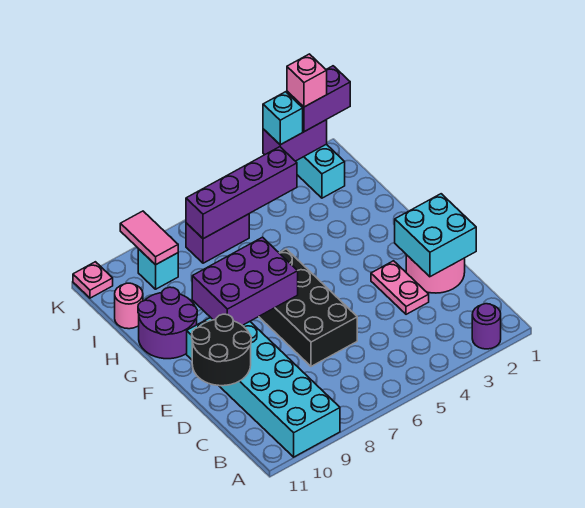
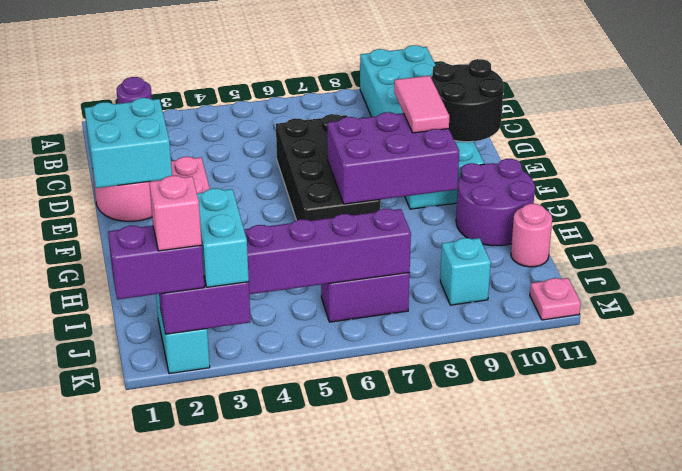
pink 1x2 tile [120,211,178,265] -> pink 1x2 tile moved to [394,76,449,133]
cyan 1x1 brick [263,92,303,145] -> cyan 1x2 brick [197,188,249,287]

